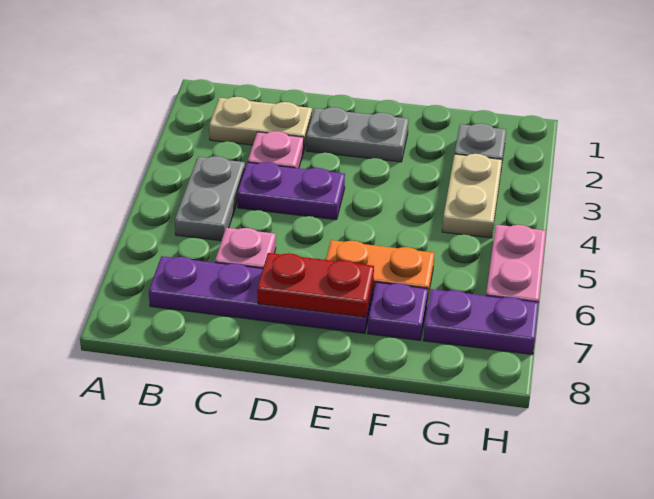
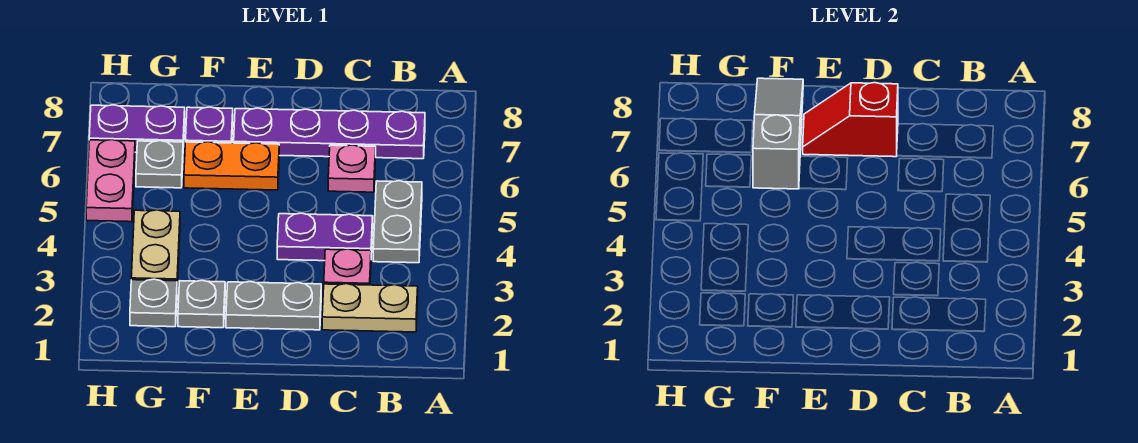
red 1x2 plate [257,253,374,317] -> red 1x2 slope [803,83,898,157]
none -> grey 1x1 plate [178,280,225,328]
none -> grey 1x3 slope [753,78,803,189]
none -> grey 1x1 plate [136,141,183,188]

